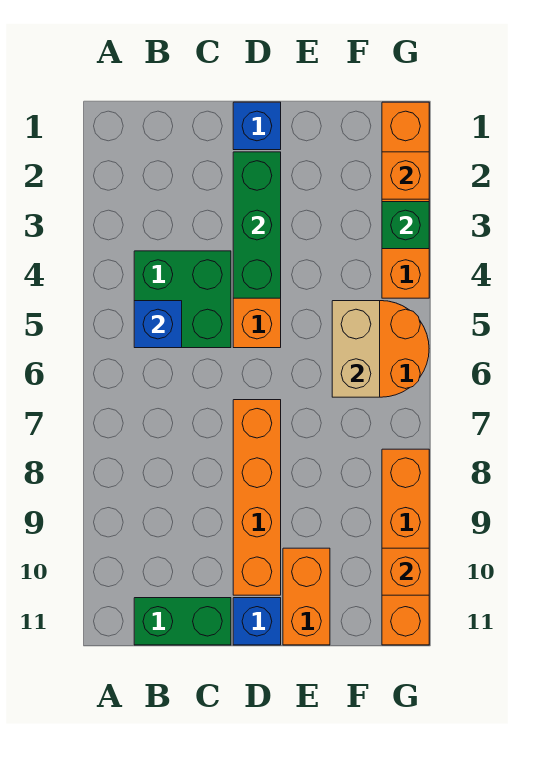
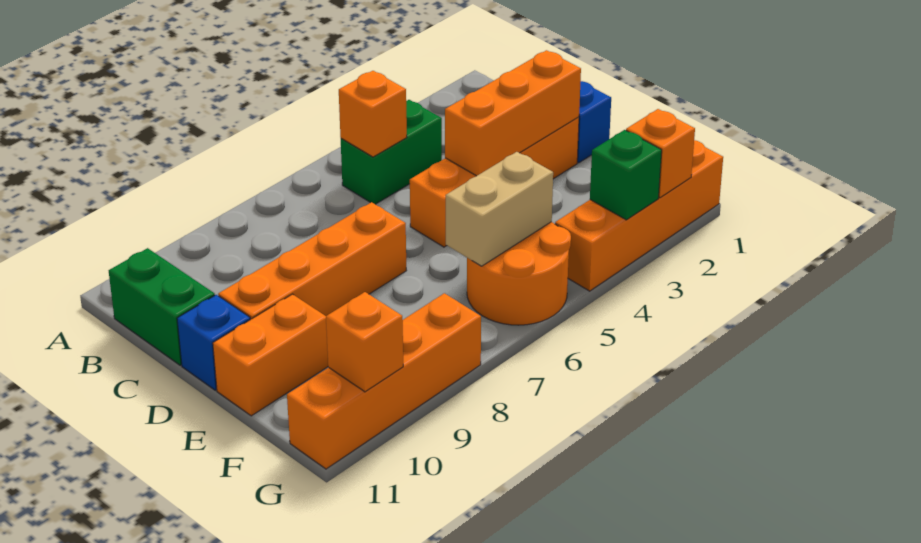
green 2x2 brick [134,251,231,348] -> green 1x2 brick [341,100,442,204]
blue 1x1 brick [134,301,182,348] -> orange 1x1 brick [339,71,407,157]
green 1x3 brick [233,152,281,298] -> orange 1x3 brick [445,50,581,176]

